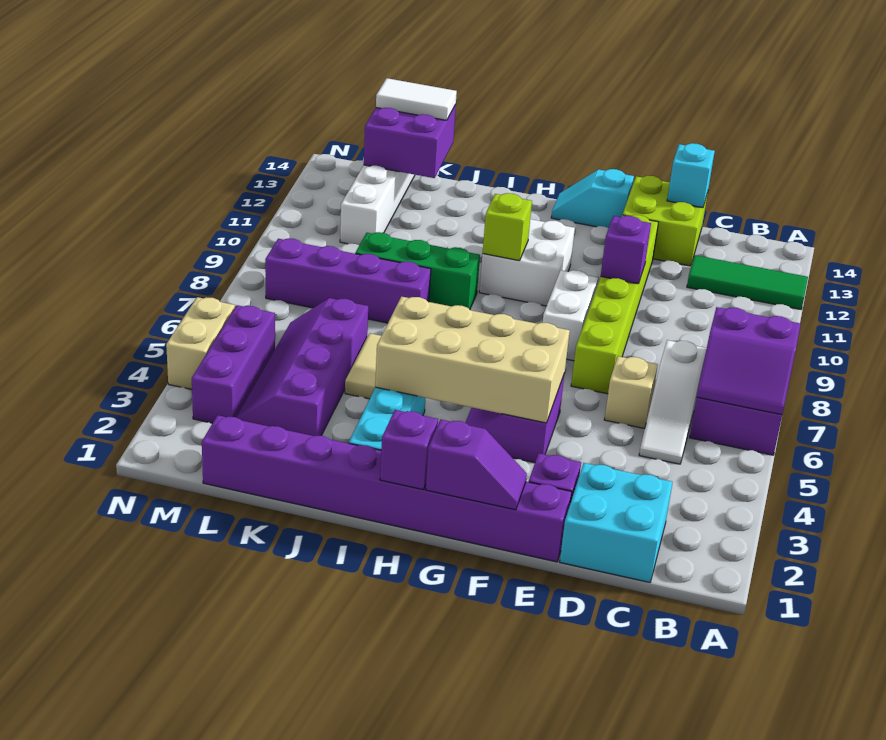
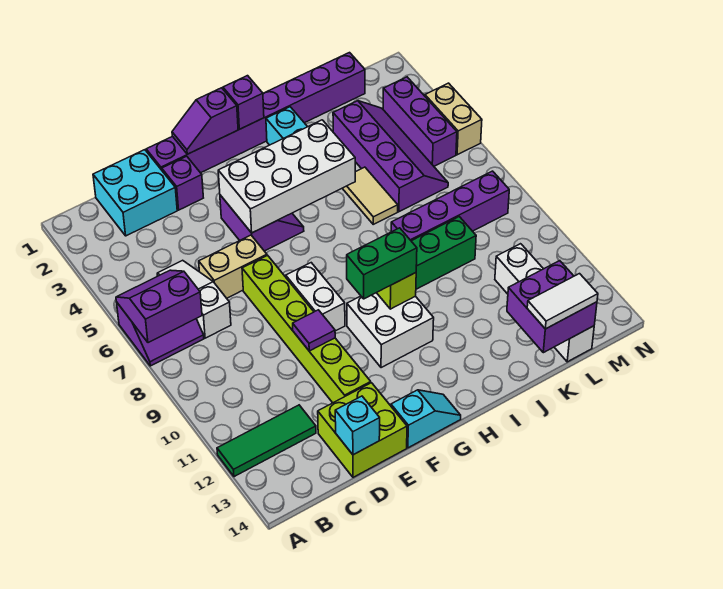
tan 1x1 brick [604,356,658,428] -> tan 1x2 brick [199,235,267,298]
purple 1x1 brick [601,216,651,284] -> purple 1x1 tile [293,310,335,351]
tan 2x4 brick [375,297,570,423] -> white 2x4 brick [218,120,355,233]
none -> green 1x2 brick [347,228,417,299]

